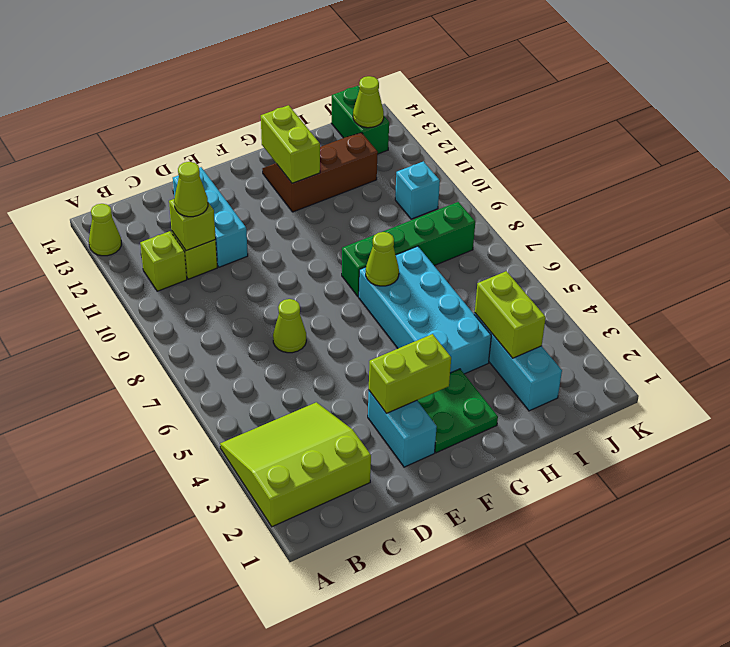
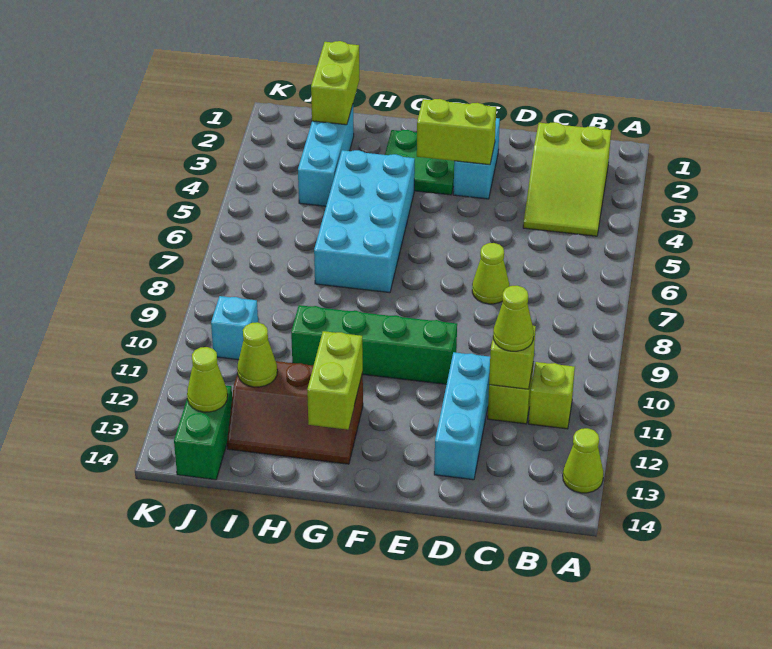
lime 3x3 slope [220,402,371,527] -> lime 2x3 slope [523,122,611,236]
lime 1x1 cone [366,232,399,286] -> lime 1x1 cone moved to [237,322,277,387]
green 1x4 brick [342,202,475,297] -> green 1x4 brick moved to [291,305,457,384]
lime 1x2 brick [475,271,546,358] -> lime 1x2 brick moved to [311,41,360,125]

